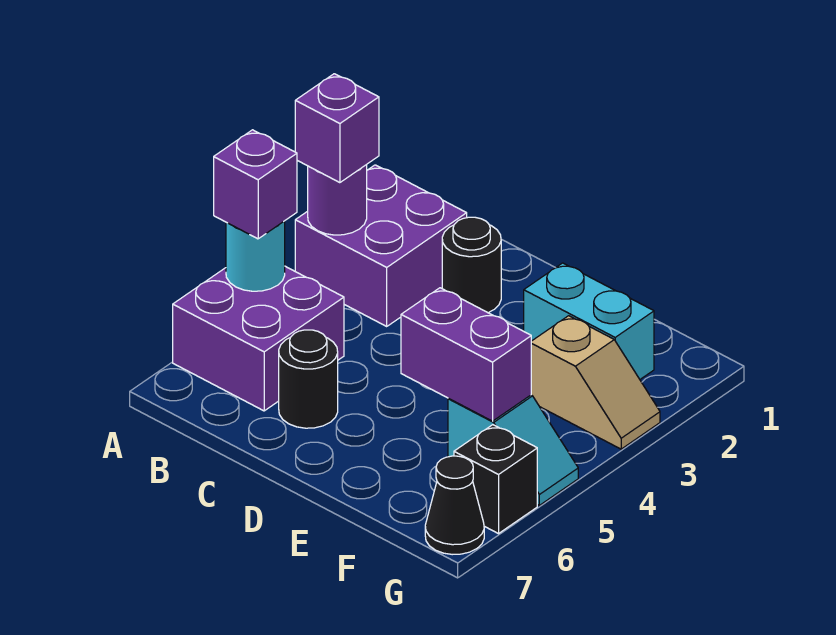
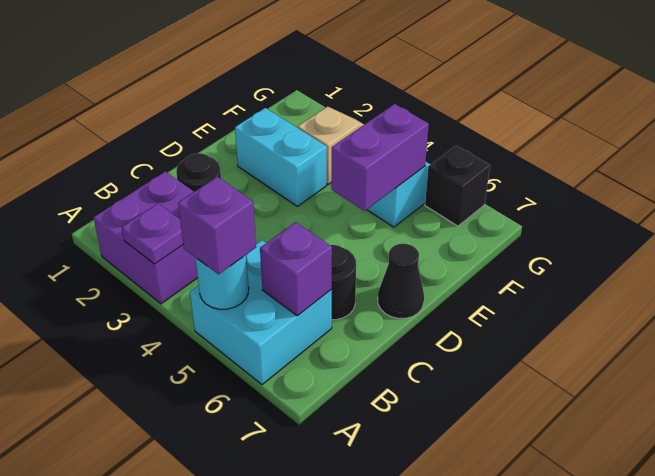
purple 1x1 round brick [308,165,367,235] -> purple 1x1 plate [122,204,183,264]
purple 1x1 brick [295,74,379,183] -> purple 1x1 brick moved to [260,222,332,316]
purple 2x2 brick [173,266,344,411] -> cyan 2x2 brick [190,240,332,385]
cyan 1x2 brick [524,263,654,379] -> cyan 1x2 brick turned to [235,108,327,206]
black 1x1 cone [425,456,484,555] -> black 1x1 cone moved to [378,244,424,319]

